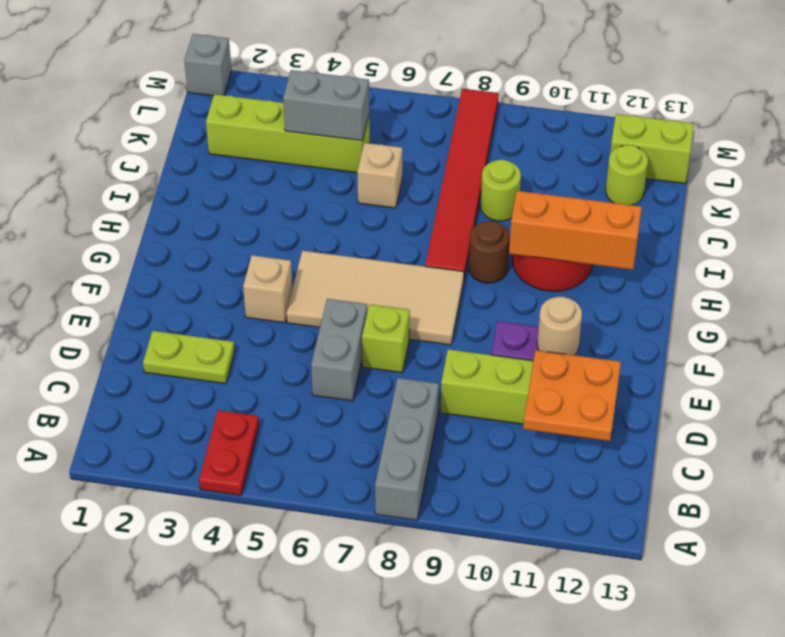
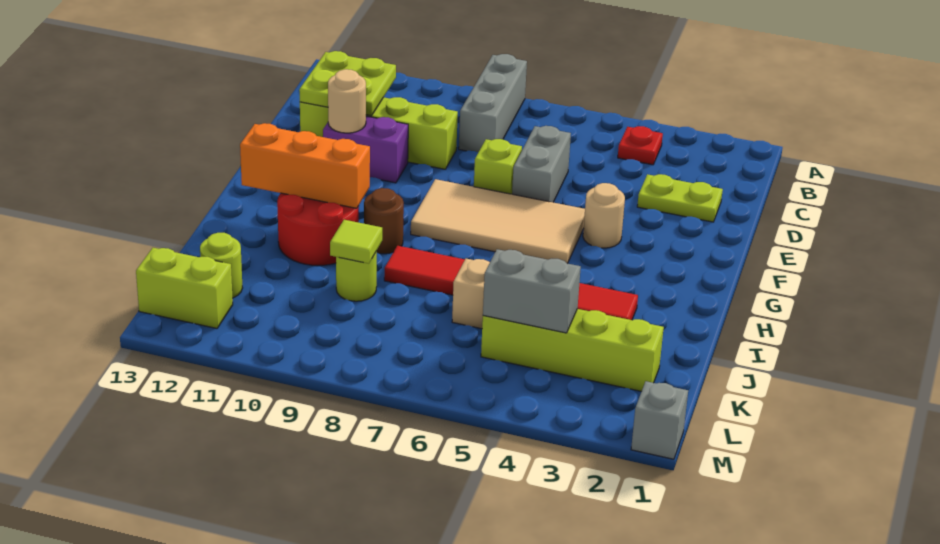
red 1x2 plate [199,410,259,495] -> red 1x1 plate [618,126,663,165]
orange 2x2 plate [523,350,621,441] -> lime 2x2 plate [299,51,396,116]
tan 1x1 brick [243,255,293,323] -> tan 1x1 round brick [583,183,625,248]
red 1x6 tile [425,89,499,278] -> red 1x6 tile turned to [384,246,638,320]
none -> lime 1x1 tile [330,220,382,264]

